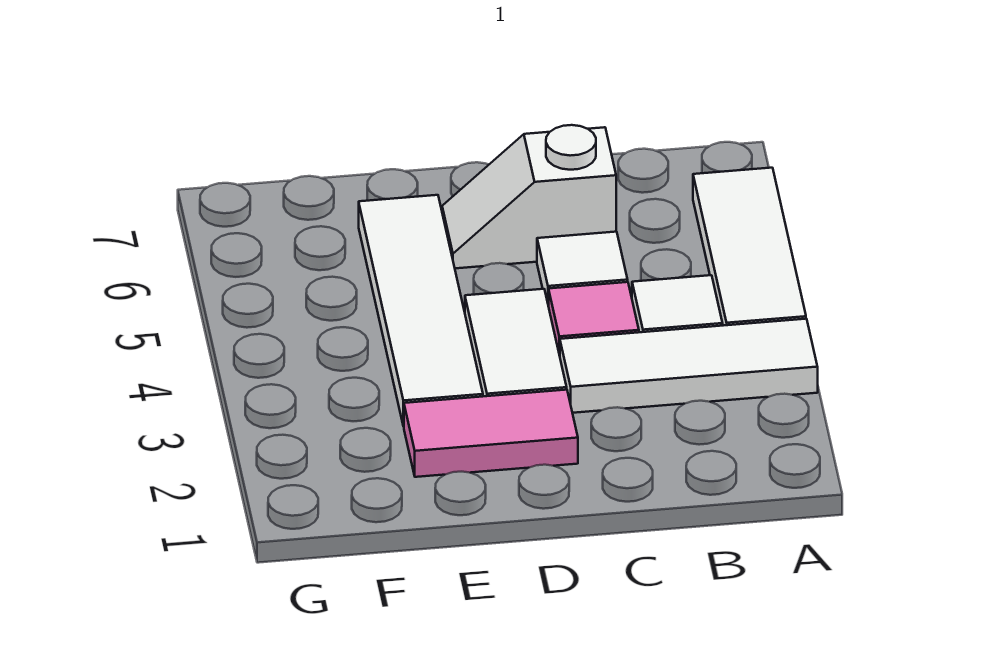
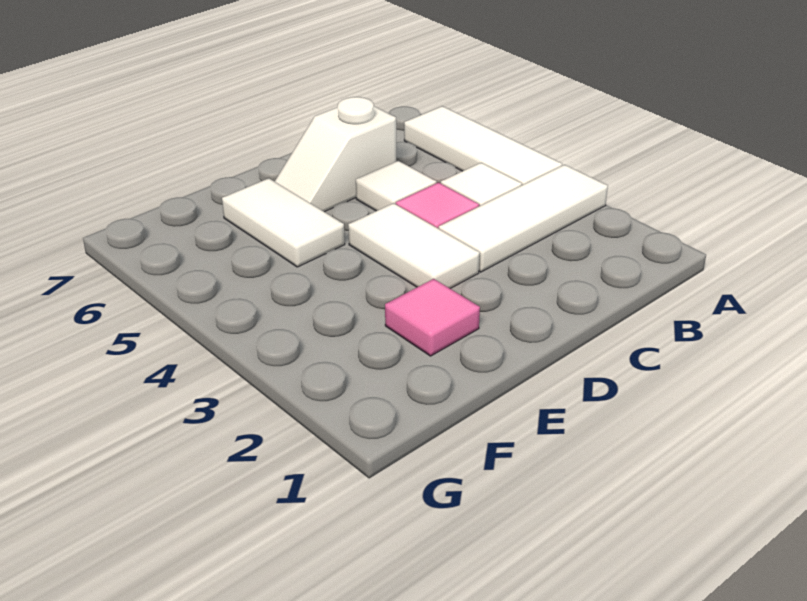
pink 1x2 tile [404,390,578,477] -> pink 1x1 tile [385,279,480,356]
white 1x4 tile [359,195,483,426] -> white 1x2 tile [222,178,345,267]

